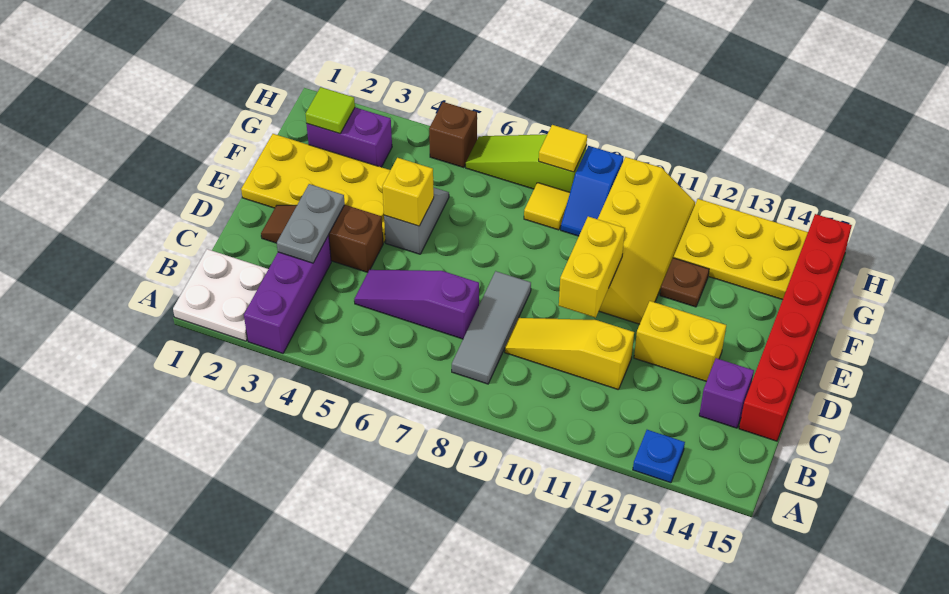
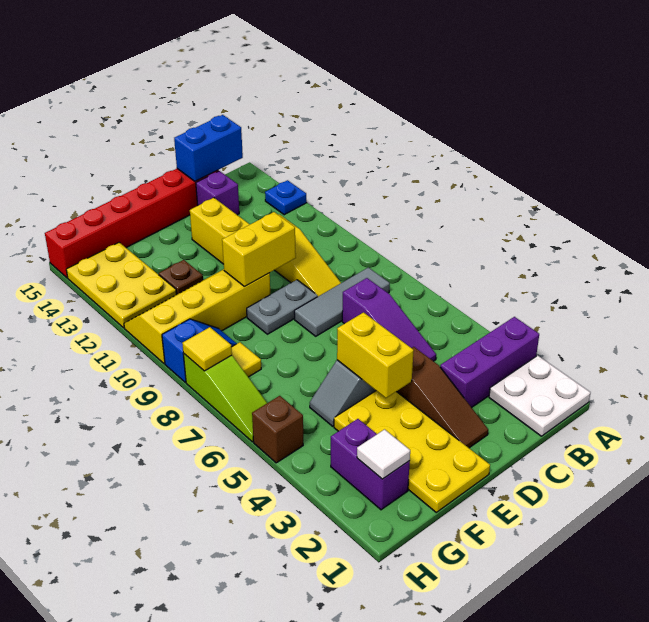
none -> blue 1x2 brick [174,115,243,181]
grey 1x2 plate [277,184,345,263] -> grey 1x2 plate moved to [247,280,318,334]
yellow 1x1 brick [382,158,434,226] -> yellow 1x2 brick [337,312,414,398]
lime 1x1 tile [306,87,355,134] -> white 1x1 tile [357,429,410,479]

